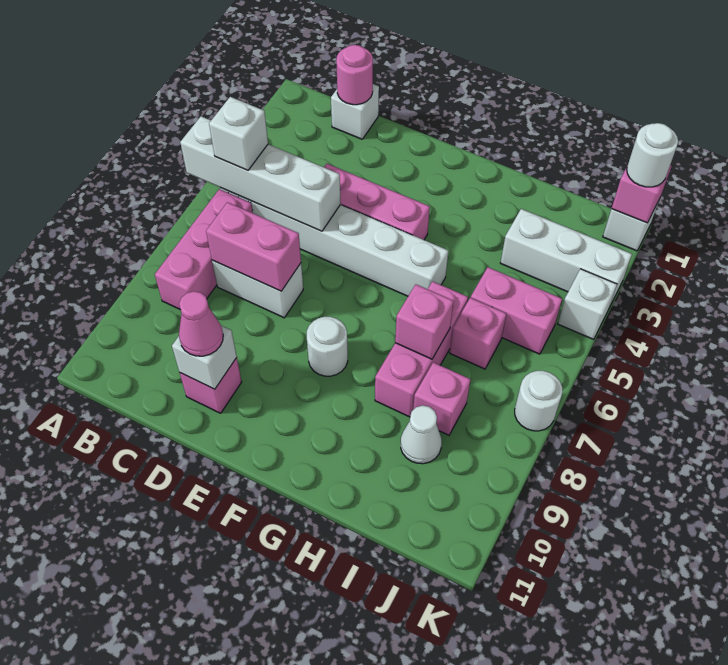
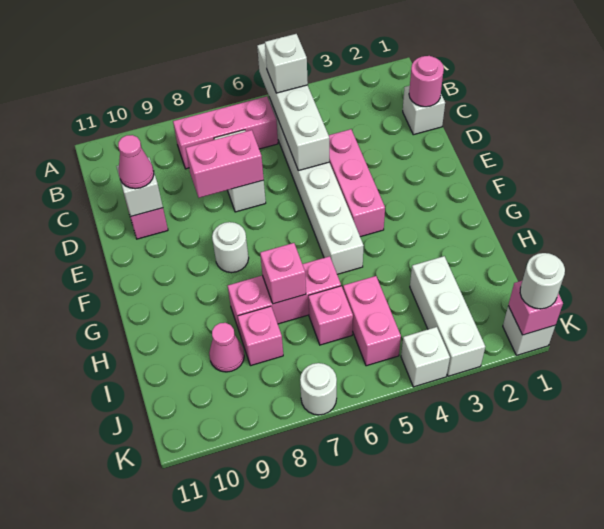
pink 1x2 brick [206,202,301,291] -> pink 1x2 brick turned to [186,130,264,198]
white 1x1 cone [401,405,442,464] -> pink 1x1 cone [209,323,244,372]

